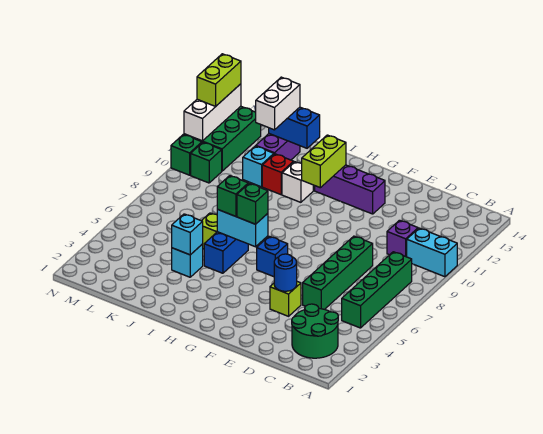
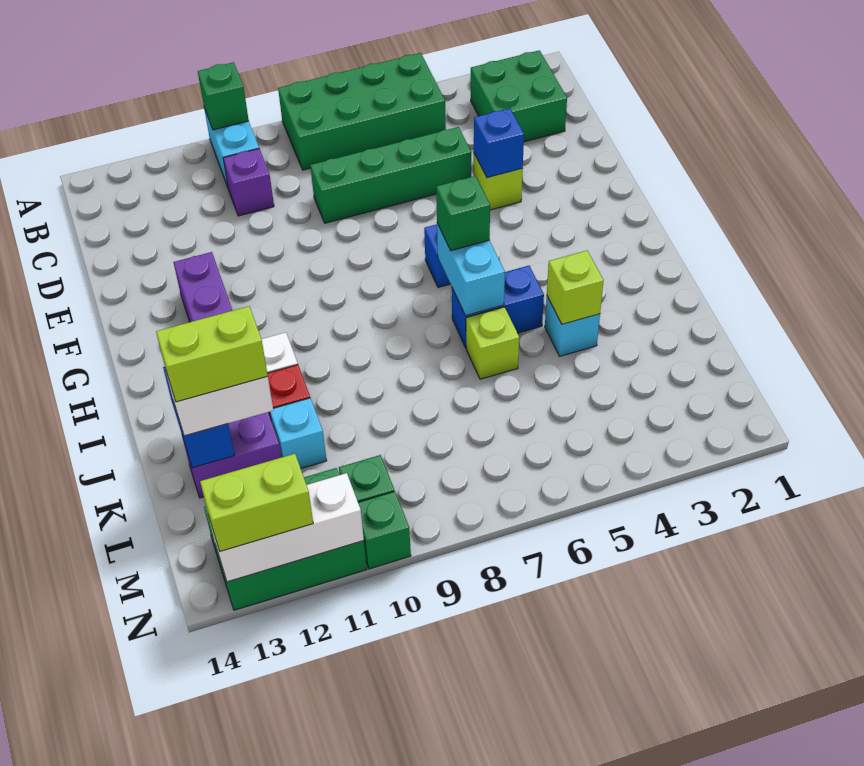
green 2x2 round brick [292,304,338,358] -> green 2x2 brick [471,50,567,142]
green 1x4 brick [342,252,412,328] -> green 2x4 brick [278,53,446,170]
blue 1x1 round brick [274,254,297,291] -> blue 1x1 brick [474,108,524,178]
lime 1x2 brick [302,135,346,188] -> lime 1x2 brick moved to [156,306,268,402]
green 1x1 brick [217,176,248,216] -> green 1x1 brick moved to [198,62,249,130]
cyan 1x1 brick [172,214,203,255] -> lime 1x1 brick [547,251,604,324]

